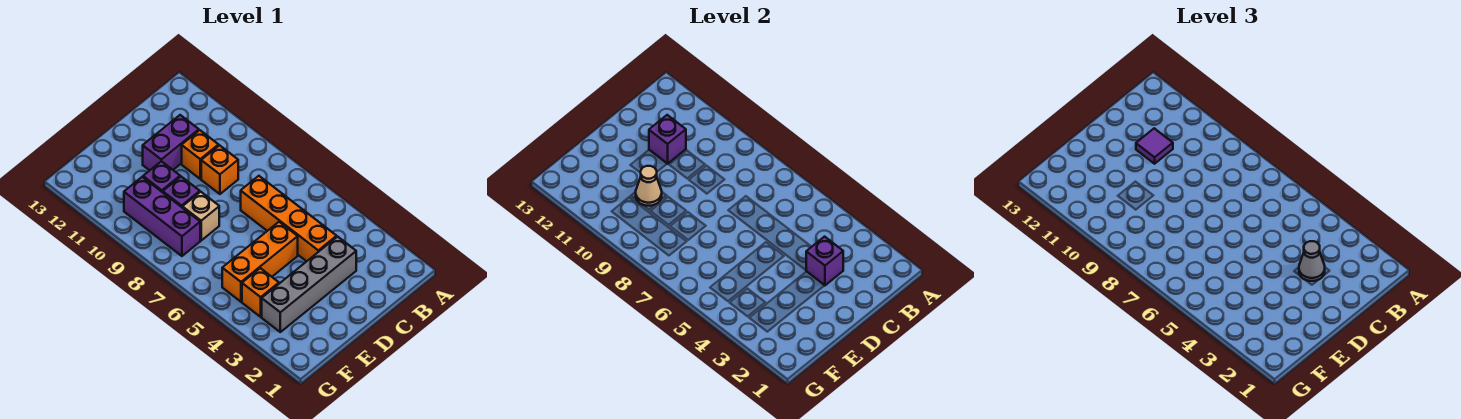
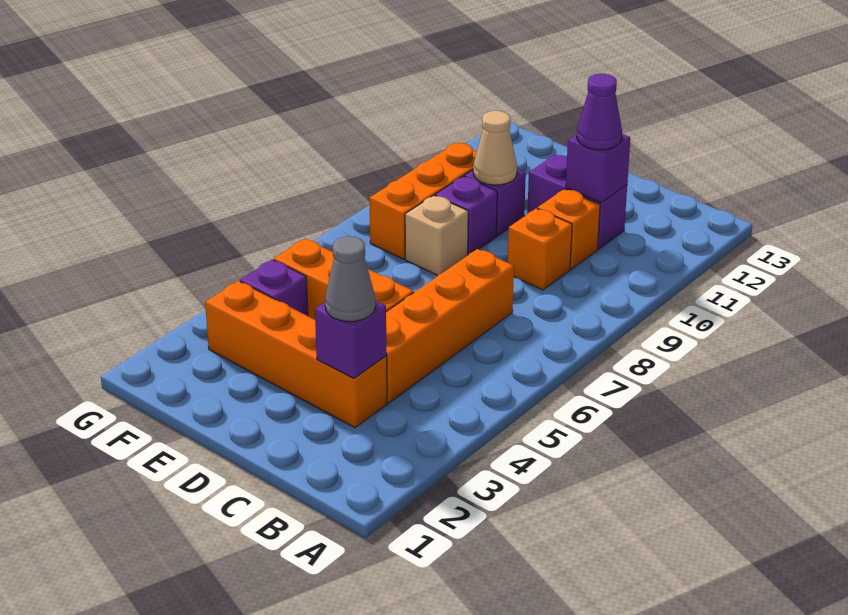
grey 1x4 brick [262,237,356,332] -> orange 1x4 brick [205,281,387,428]
purple 1x1 tile [1136,128,1173,164] -> purple 1x1 cone [577,74,622,150]
orange 1x1 brick [242,268,279,317] -> purple 1x1 brick [240,260,308,316]
purple 1x3 brick [124,177,200,256] -> orange 1x3 brick [369,143,477,259]

